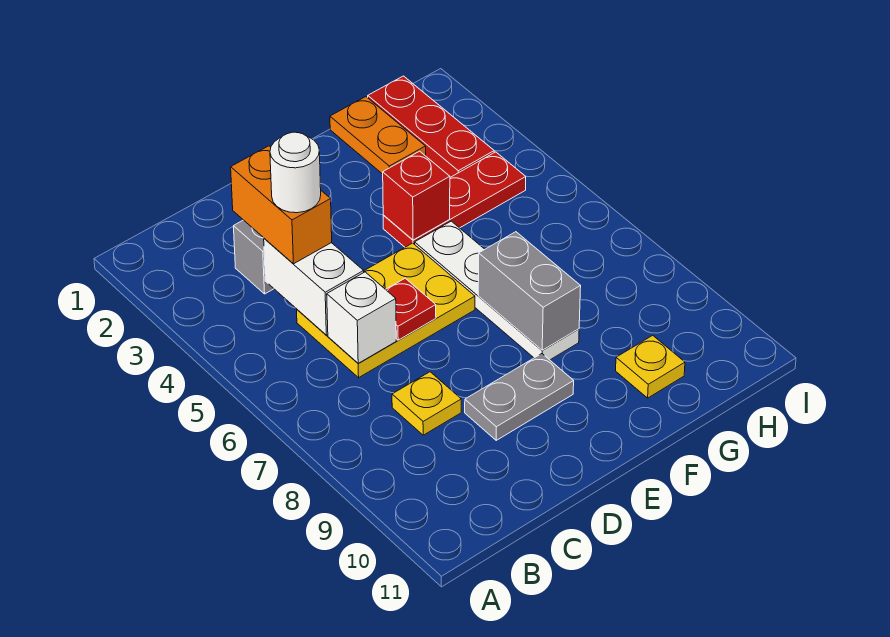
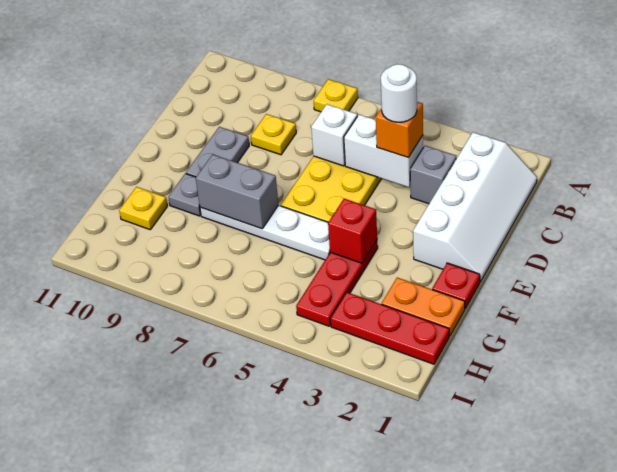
none -> yellow 1x1 plate [314,79,358,112]
none -> white 2x4 slope [413,132,537,282]
orange 1x2 brick [231,146,332,264] -> orange 1x1 brick [376,102,423,158]
red 1x1 plate [386,278,436,340] -> red 1x1 plate moved to [432,263,480,309]
none -> grey 1x1 plate [169,174,201,216]

